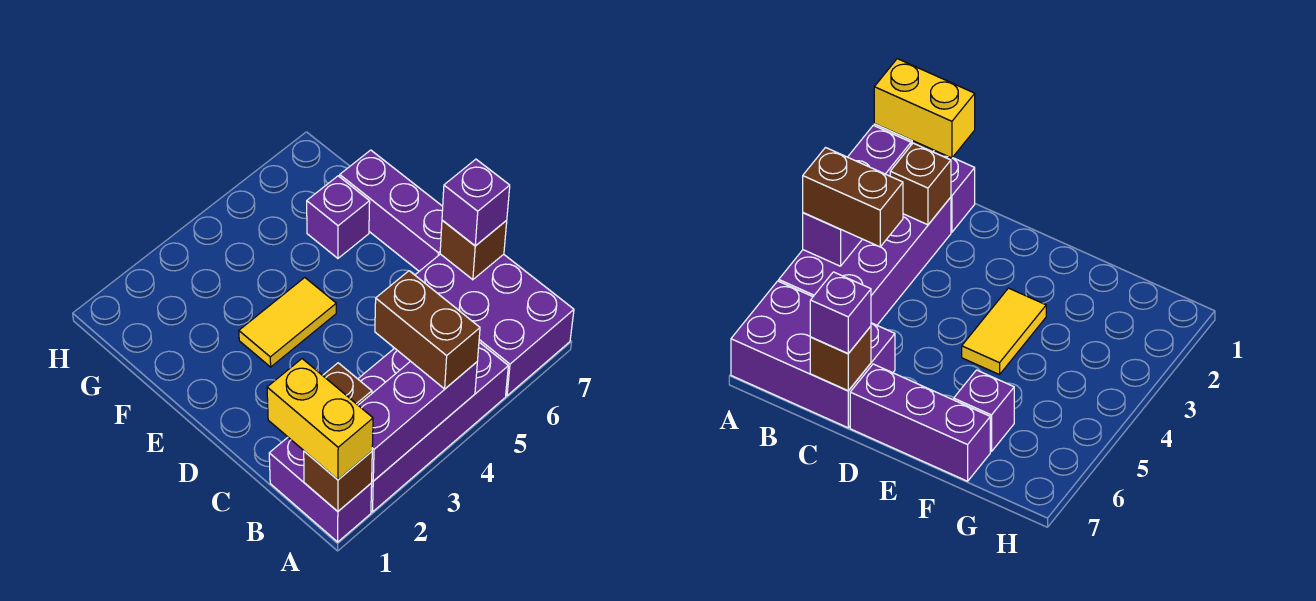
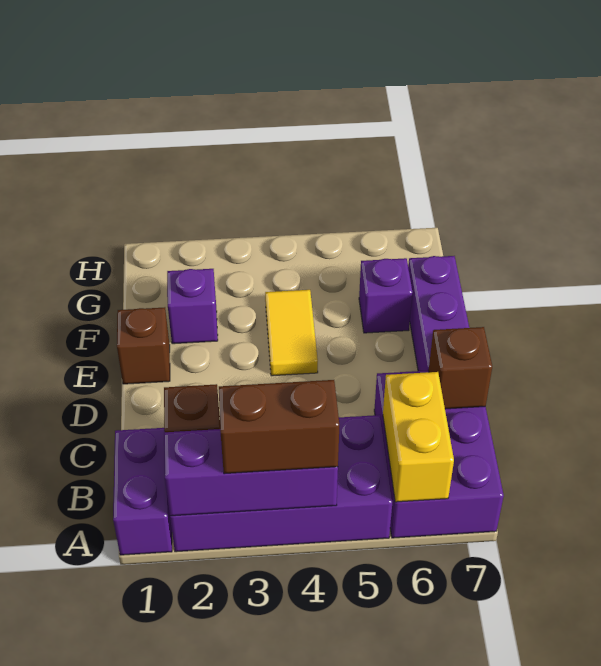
brown 1x1 brick [304,451,372,511] -> brown 1x1 brick moved to [117,307,170,384]
yellow 1x2 brick [267,359,373,480] -> yellow 1x2 brick moved to [383,372,454,502]
brown 1x2 brick [375,271,480,389] -> brown 1x2 brick turned to [219,380,339,474]
purple 1x1 brick [442,159,510,246] -> purple 1x1 brick moved to [167,269,218,344]
yellow 1x2 tile [239,278,336,367] -> yellow 1x2 tile turned to [265,290,318,376]

